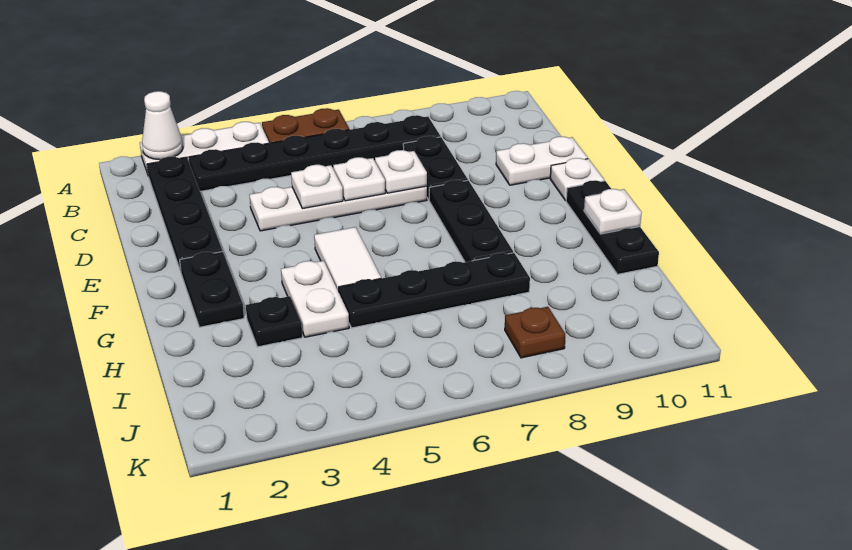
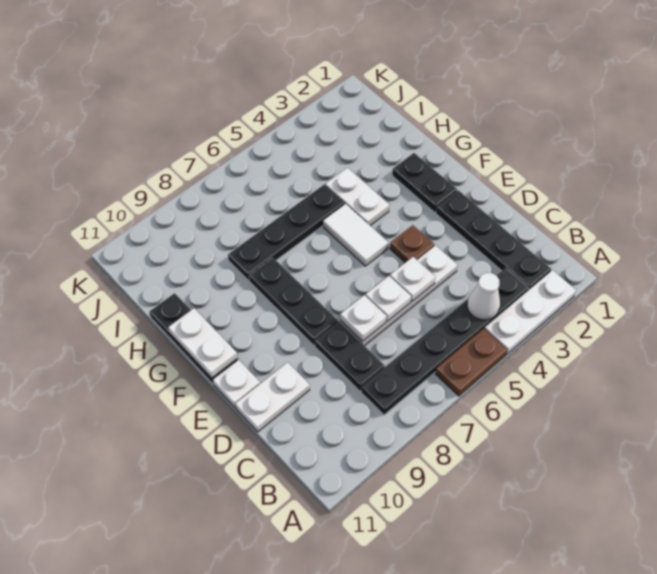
white 1x1 cone [142,91,183,160] -> white 1x1 cone moved to [467,273,500,320]
white 1x1 plate [584,189,642,234] -> white 1x2 plate [168,308,237,378]
black 1x1 plate [246,296,302,347] -> none
brown 1x1 plate [505,307,565,358] -> brown 1x1 plate moved to [390,225,434,263]

